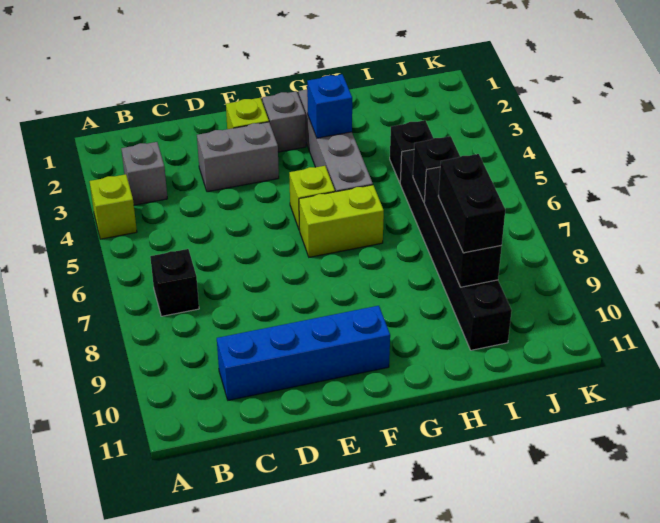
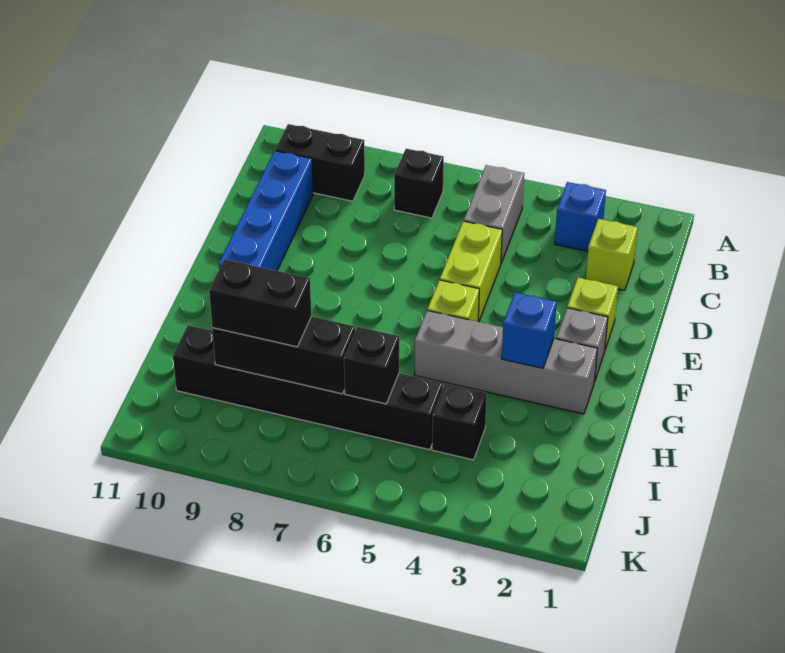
lime 1x1 brick [90,174,137,239] -> lime 1x1 brick moved to [586,219,638,290]
grey 1x1 brick [121,142,168,205] -> blue 1x1 brick [555,182,606,251]
none -> black 1x2 brick [275,124,365,201]
grey 1x2 brick [197,122,279,192] -> grey 1x2 brick moved to [464,165,524,263]
lime 1x2 brick [299,185,384,257] -> lime 1x2 brick moved to [440,221,502,322]

